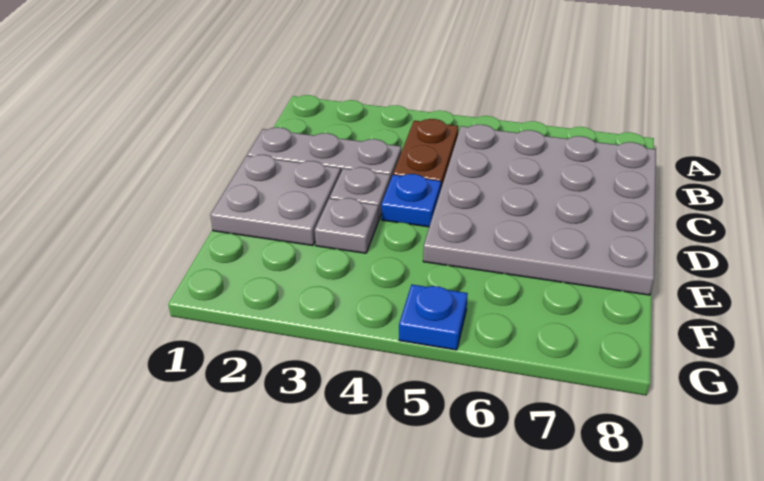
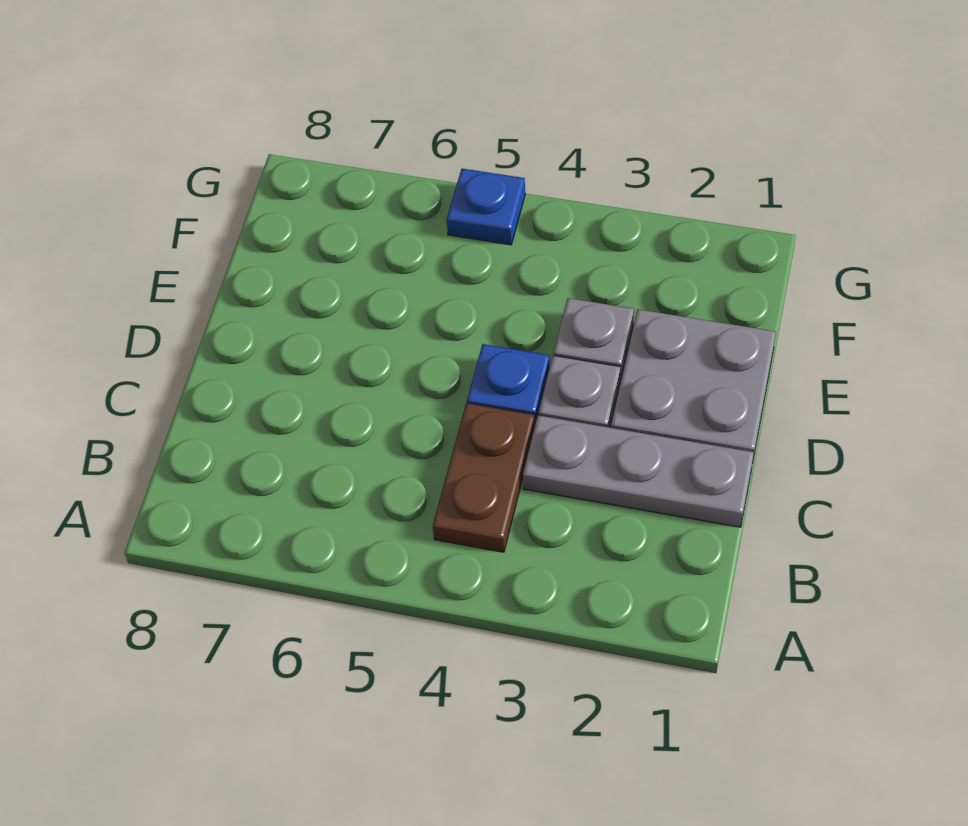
grey 4x4 plate [423,125,656,295] -> none

